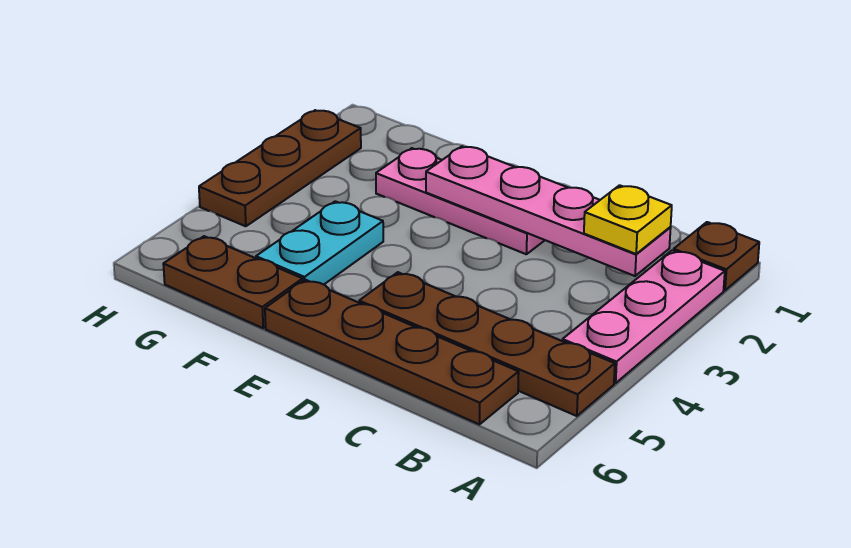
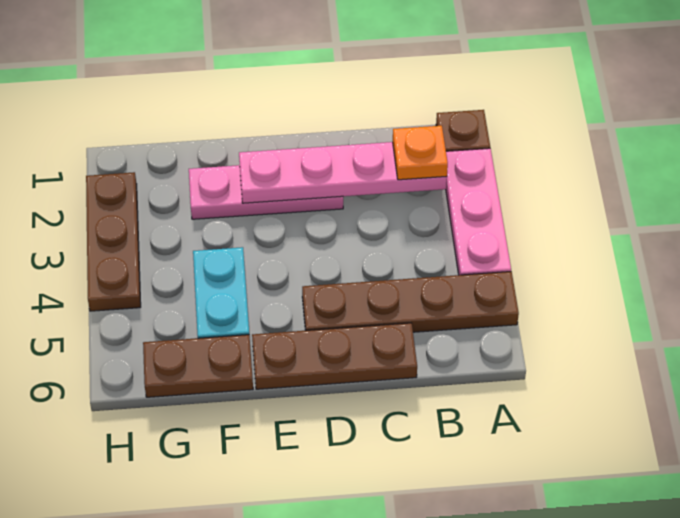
yellow 1x1 plate [584,185,672,254] -> orange 1x1 plate [393,126,448,180]
brown 1x4 plate [265,280,519,424] -> brown 1x3 plate [252,323,417,389]

